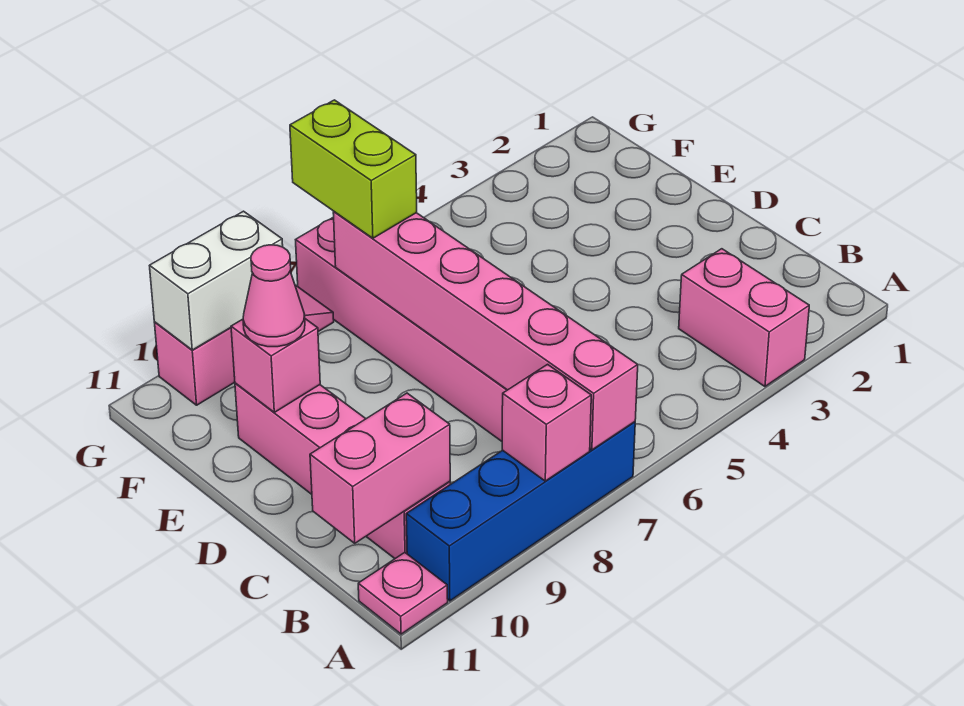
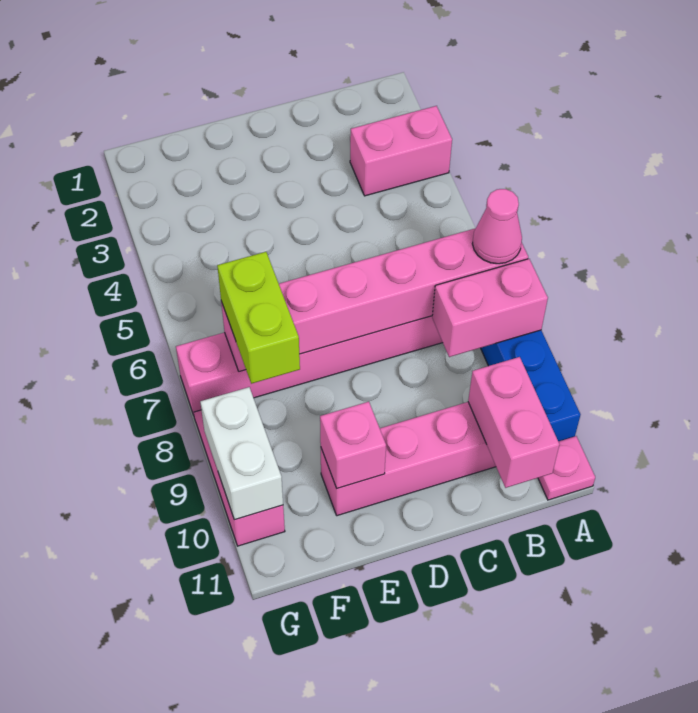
pink 1x1 brick [502,364,591,481] -> pink 1x2 brick [432,259,548,357]
pink 1x1 cone [243,245,305,347] -> pink 1x1 cone moved to [472,189,522,264]
lime 1x2 brick [290,100,417,238] -> lime 1x2 brick turned to [217,252,300,384]

